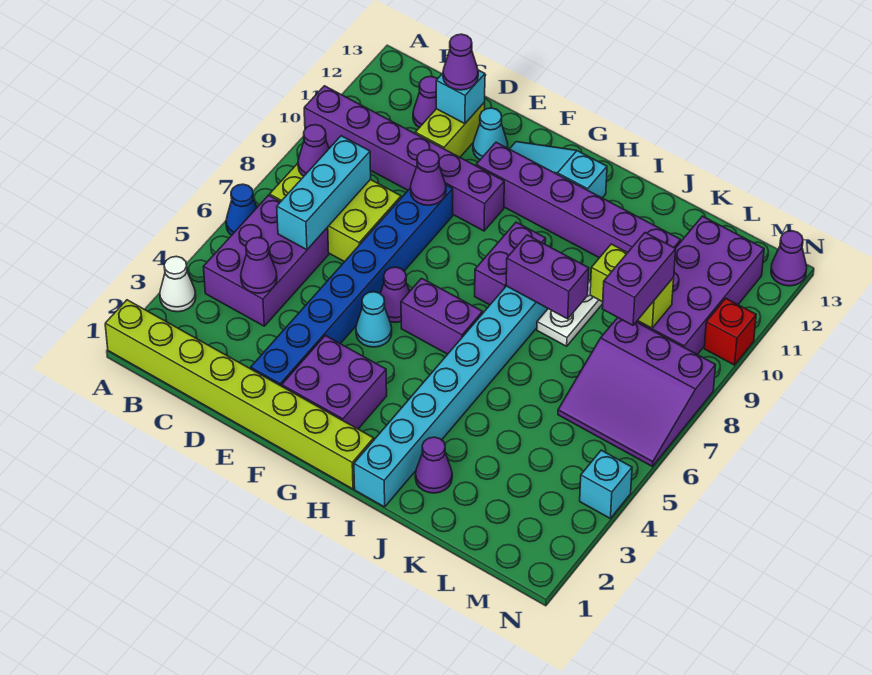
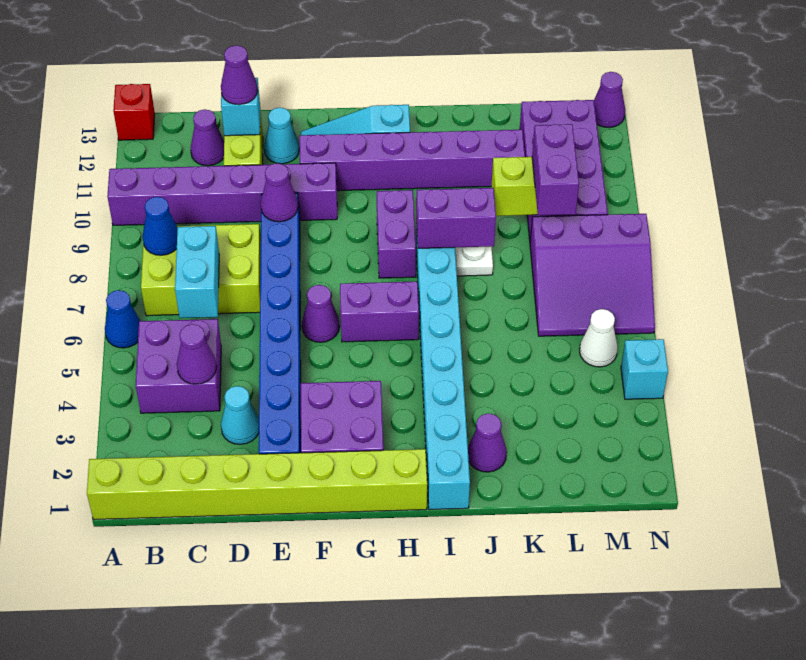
white 1x1 cone [160,256,196,312] -> white 1x1 cone moved to [580,309,618,367]
purple 2x3 brick [203,195,329,326] -> purple 2x2 brick [136,319,221,413]
purple 1x1 cone [298,125,329,176] -> blue 1x1 cone [143,197,178,255]
cyan 1x3 brick [277,136,371,250] -> cyan 1x2 brick [175,226,219,318]
cyan 1x1 cone [356,292,392,347] -> cyan 1x1 cone moved to [221,386,259,444]
red 1x1 brick [704,298,756,365] -> red 1x1 brick moved to [113,84,155,140]

